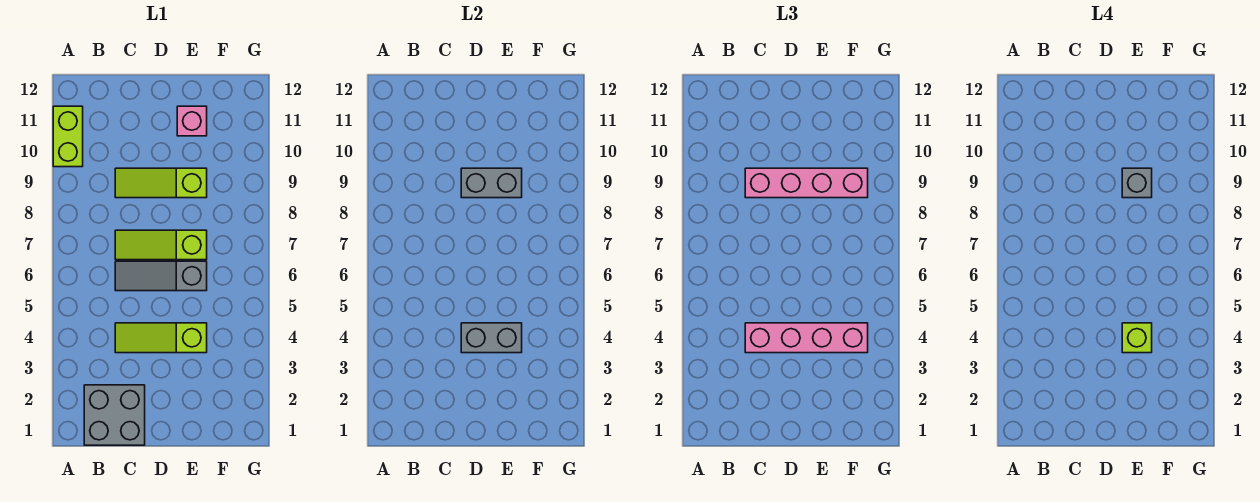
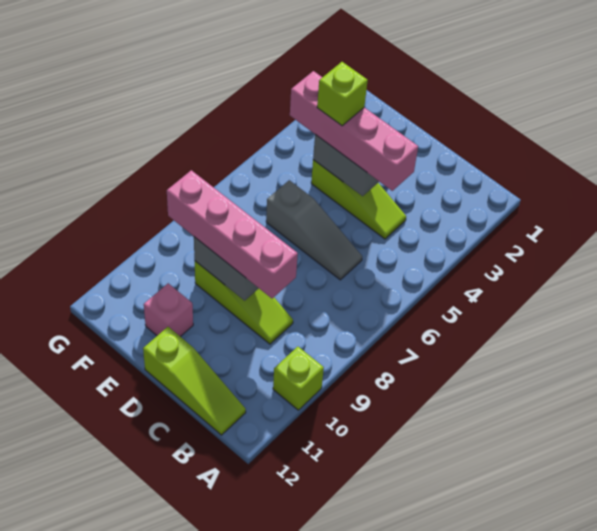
lime 1x2 brick [53,106,83,167] -> lime 1x1 brick [273,347,324,410]
grey 2x2 brick [84,385,145,445] -> none
lime 1x3 slope [115,230,207,260] -> lime 1x3 slope moved to [143,327,246,435]
grey 1x1 brick [1122,168,1152,198] -> none

